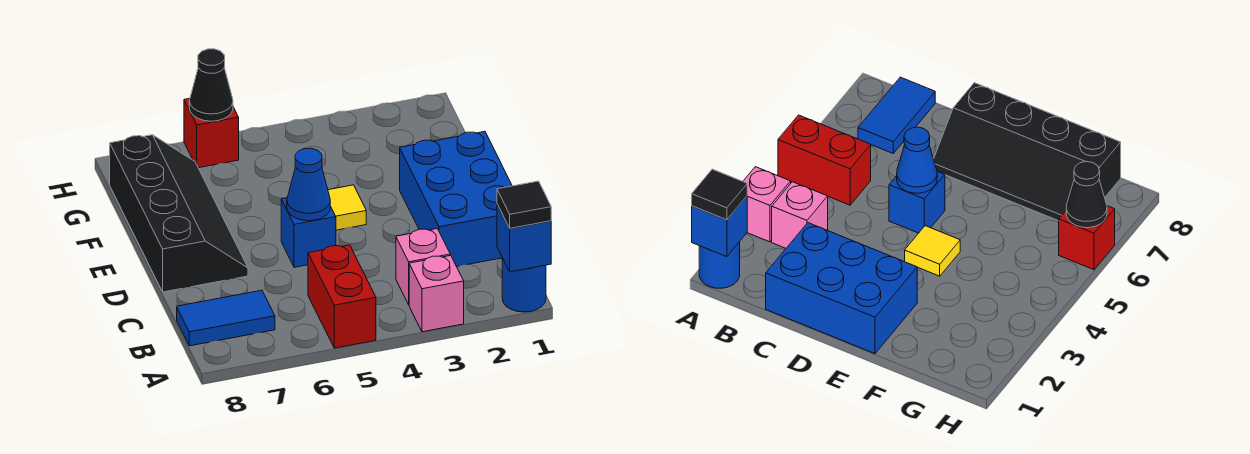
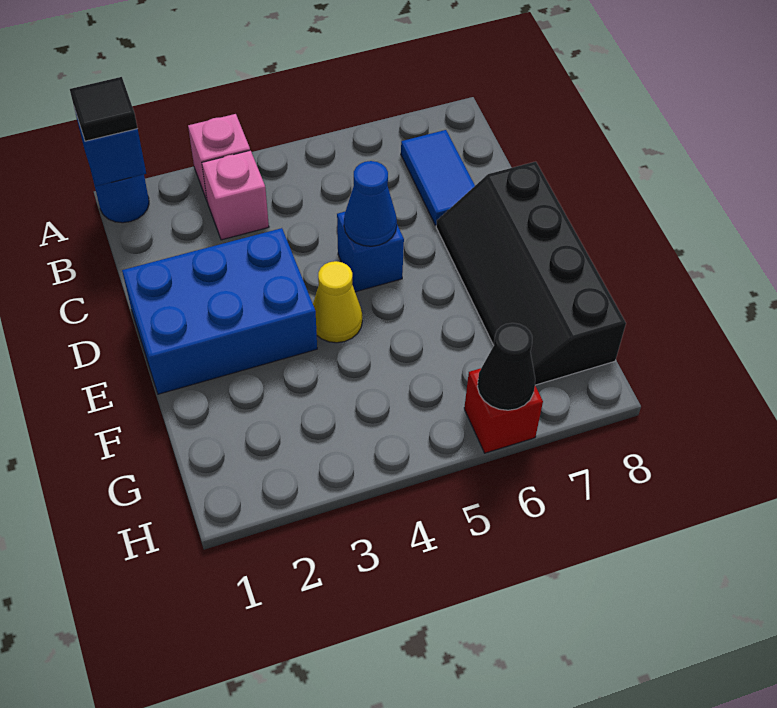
red 1x2 brick [308,245,376,348] -> none
blue 1x2 tile [177,290,275,346] -> blue 1x2 tile turned to [401,130,475,226]
blue 2x3 brick [400,131,512,266] -> blue 2x3 brick turned to [122,228,317,394]
yellow 1x1 tile [328,185,366,230] -> yellow 1x1 cone [313,261,362,343]

